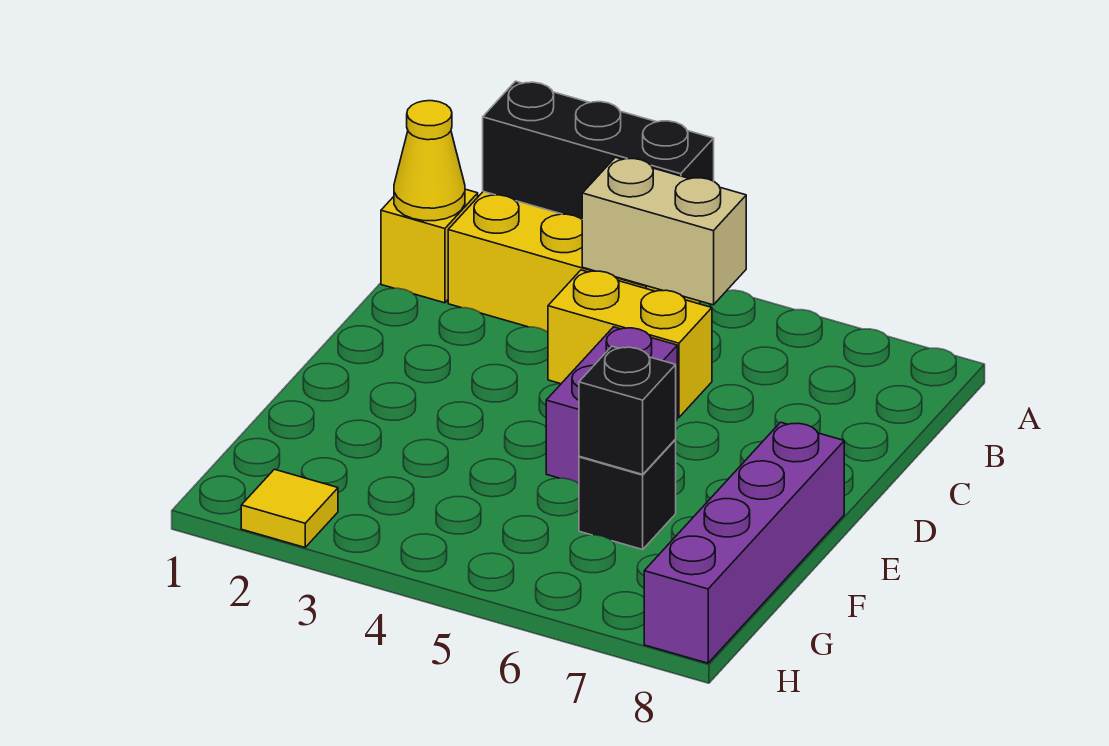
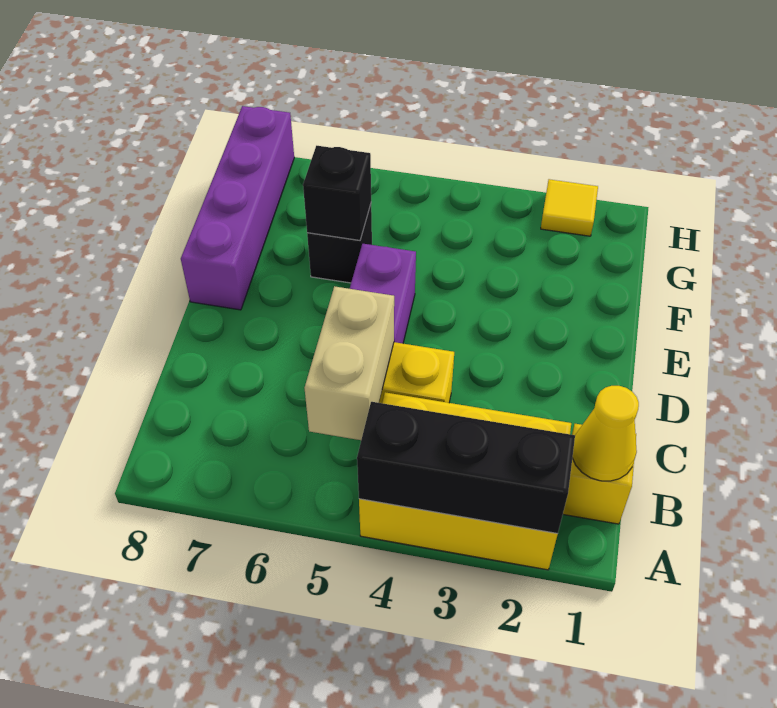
tan 1x2 brick [582,157,746,305] -> tan 1x2 brick turned to [305,286,394,440]

